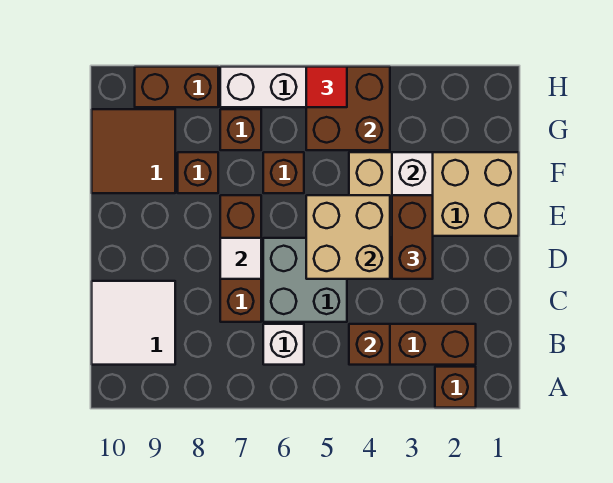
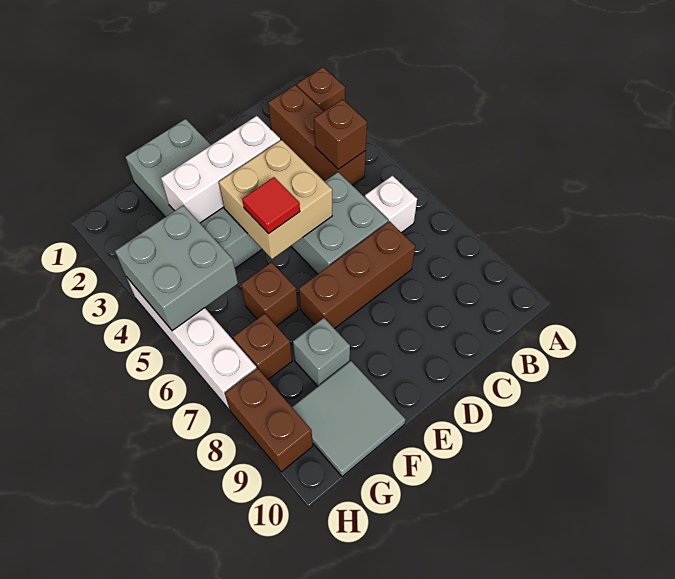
white 2x2 tile [92,281,175,365] -> none
brown 1x2 brick [392,195,433,279] -> none
white 1x1 tile [220,238,261,279] -> none
tan 2x4 brick [349,152,519,236] -> grey 2x4 brick [125,119,262,268]
brown 1x1 brick [178,152,218,193] -> grey 1x1 brick [293,318,350,386]
brown 2x2 tile [92,109,175,193] -> grey 2x2 tile [292,361,406,477]
brown 2x2 brick [306,67,390,150] -> grey 2x2 brick [115,205,238,331]
red 1x1 tile [306,67,347,107] -> red 1x1 tile moved to [242,177,300,234]

